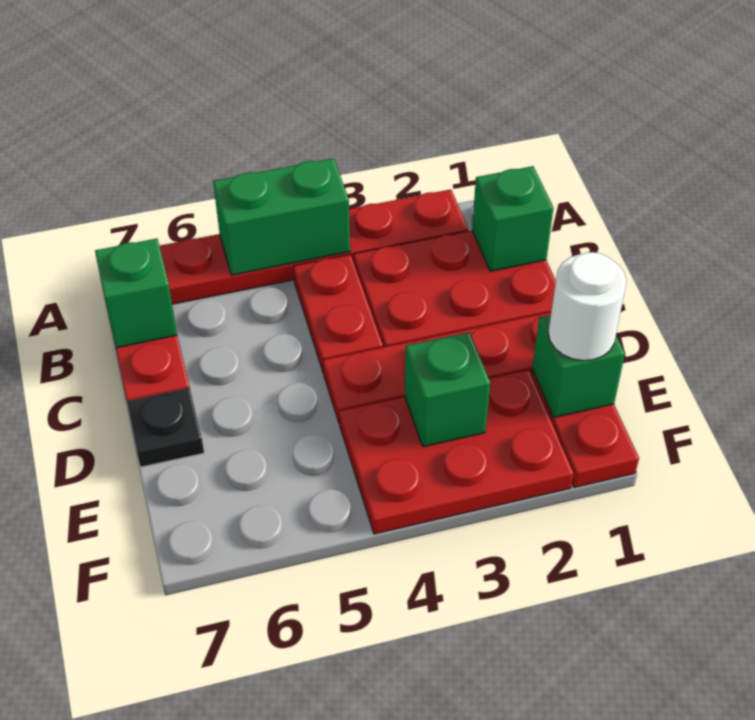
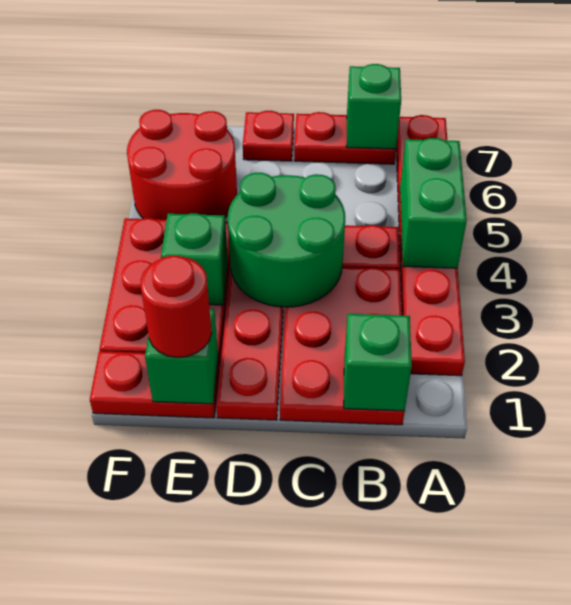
none -> green 2x2 round brick [228,173,345,307]
black 1x1 plate [127,388,204,467] -> red 1x1 plate [243,111,294,161]
white 1x1 round brick [548,252,626,361] -> red 1x1 round brick [141,256,212,357]
none -> red 2x2 round brick [127,110,237,220]

